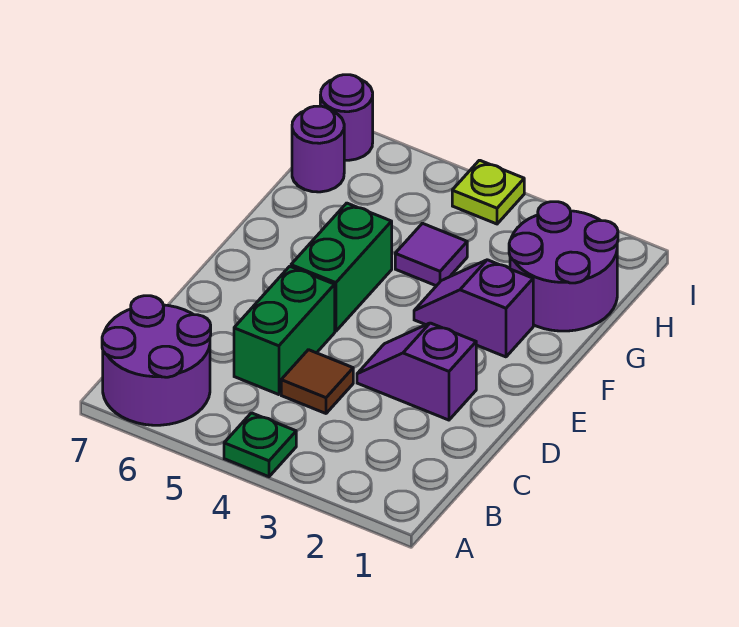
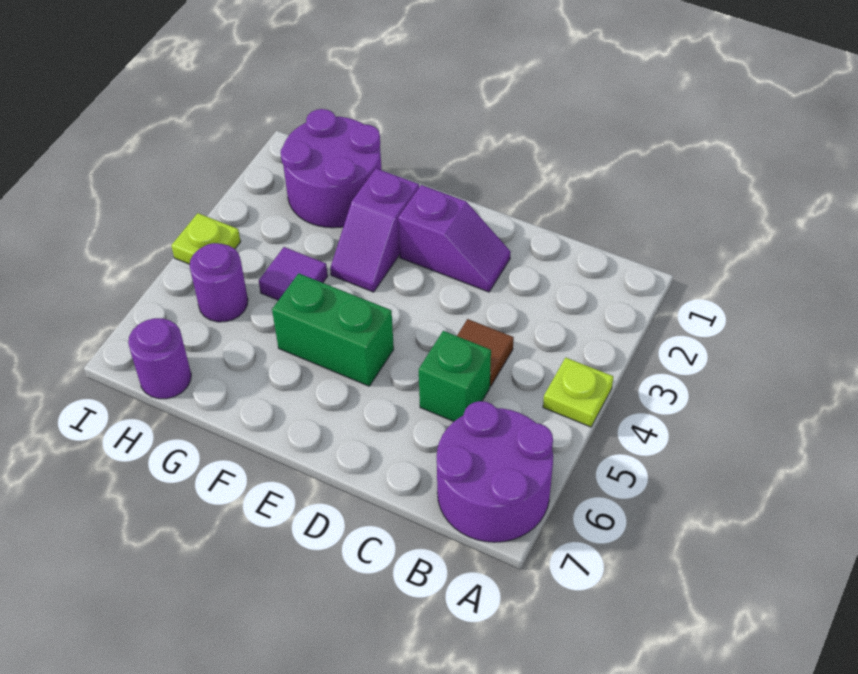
green 1x1 plate [224,413,296,477] -> lime 1x1 plate [543,358,613,427]
green 1x2 brick [234,266,335,395] -> green 1x1 brick [419,331,491,422]
purple 1x2 slope [357,323,476,420] -> purple 1x2 slope turned to [398,185,511,292]
purple 1x1 round brick [320,75,373,160] -> purple 1x1 round brick moved to [190,243,248,322]

